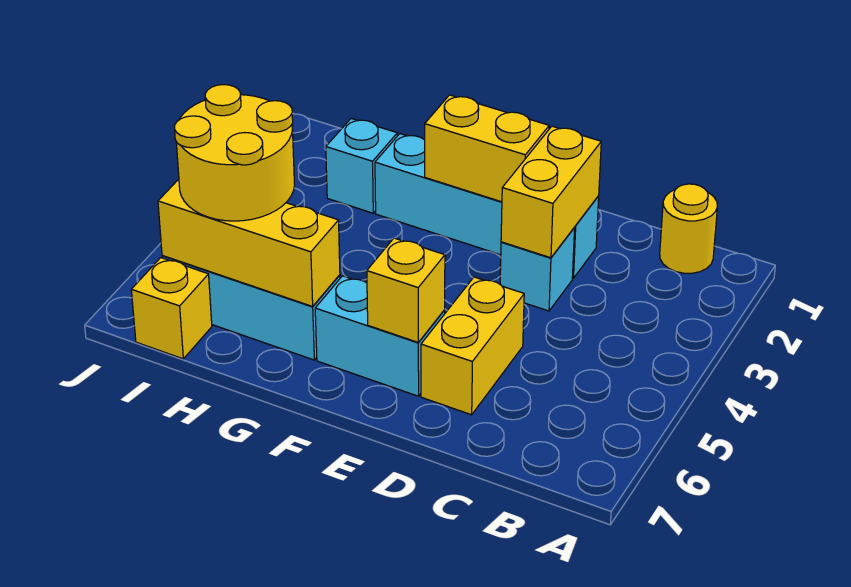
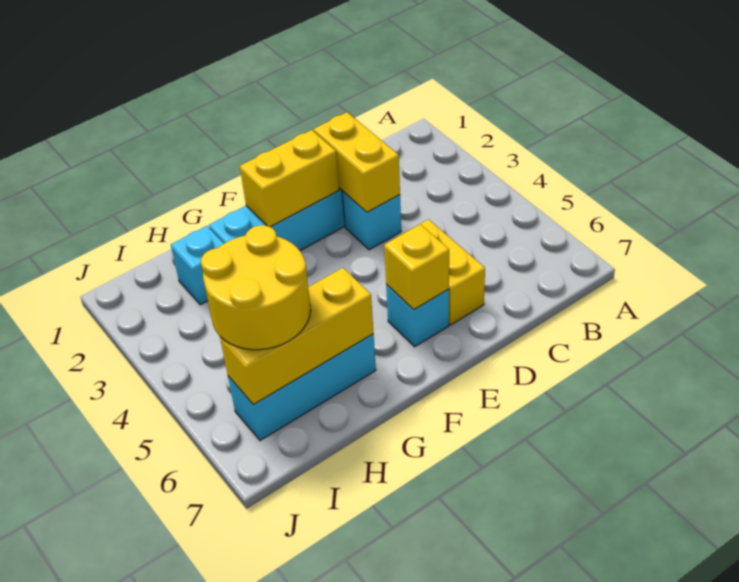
yellow 1x1 round brick [660,184,717,273] -> none
cyan 1x2 brick [315,276,445,396] -> cyan 1x1 brick [386,285,449,347]
yellow 1x1 brick [131,258,212,359] -> none

